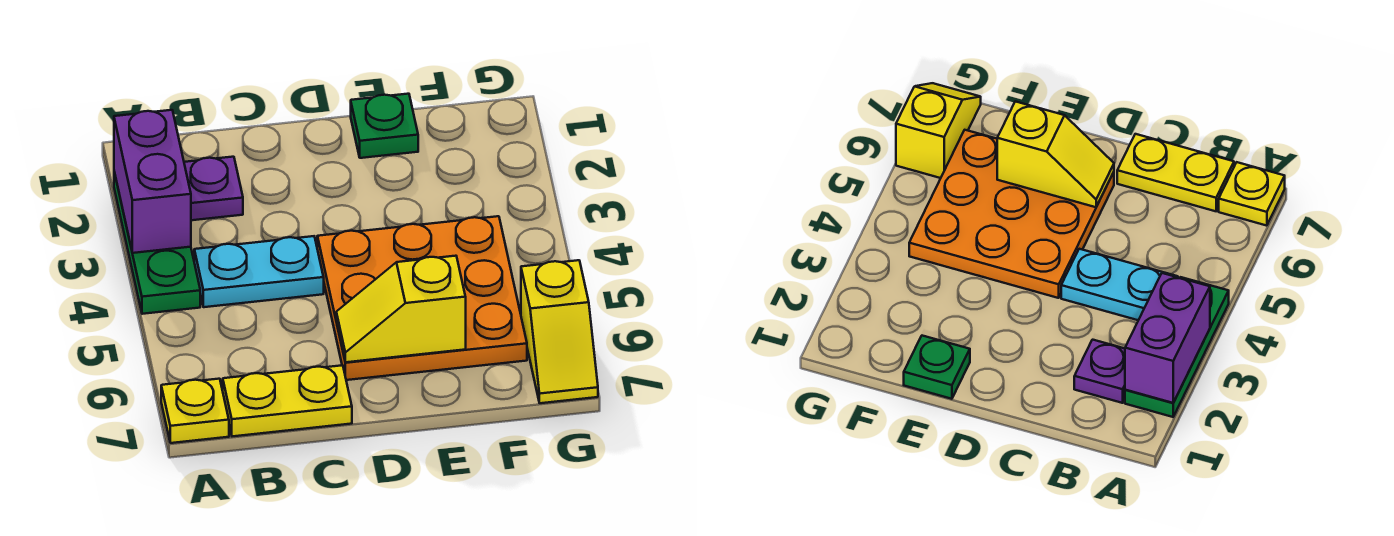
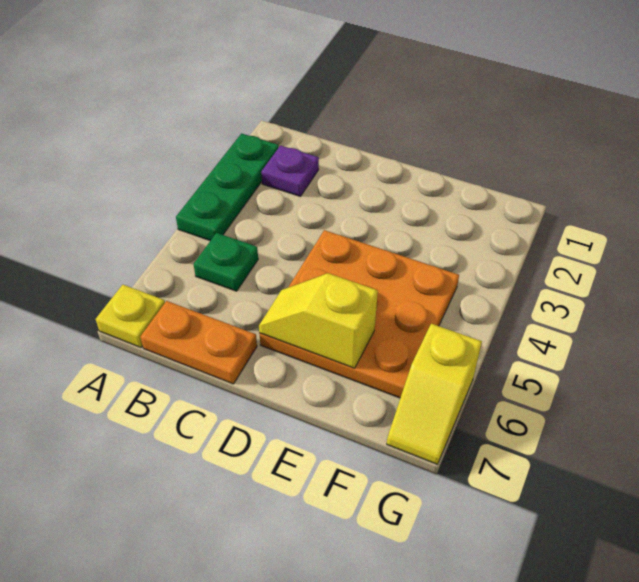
purple 1x2 brick [114,110,191,253] -> none
cyan 1x2 plate [194,236,324,307] -> none
yellow 1x2 plate [223,365,352,436] -> orange 1x2 plate [140,301,257,384]
green 1x1 plate [351,94,418,158] -> green 1x1 plate moved to [194,233,258,291]

